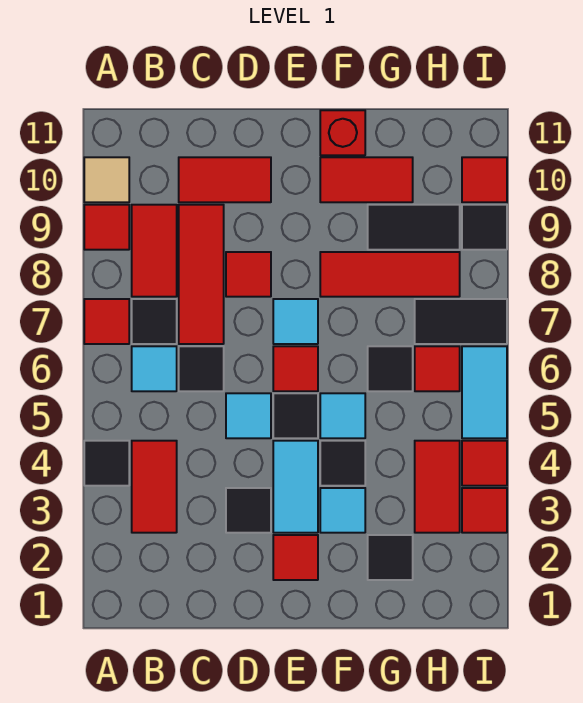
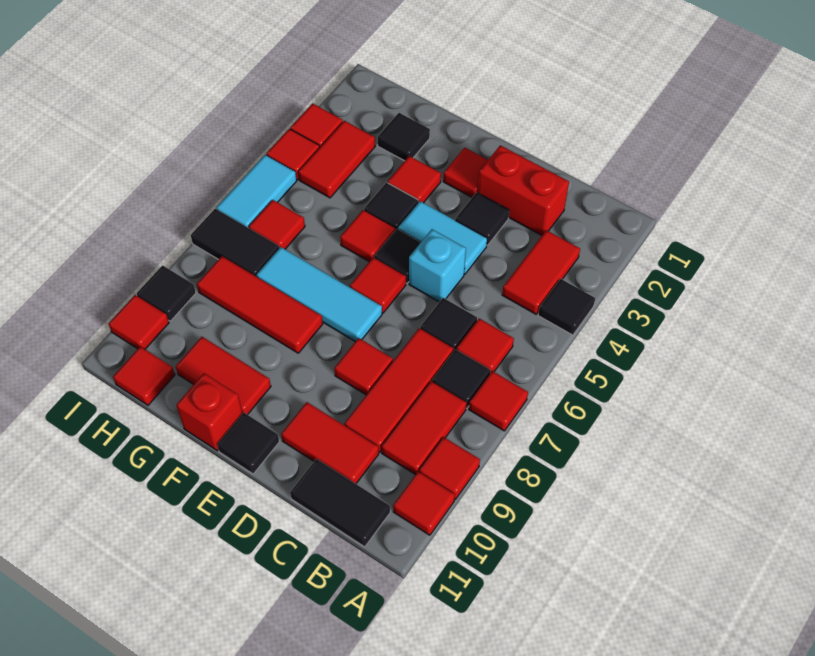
tan 1x1 tile [84,157,129,202] -> red 1x1 tile [393,472,455,535]
cyan 1x1 tile [132,346,177,391] -> red 1x1 tile [456,318,514,373]
none -> red 1x2 brick [477,145,569,235]
cyan 1x1 tile [226,393,271,438] -> cyan 1x1 brick [409,229,466,302]
cyan 1x2 tile [273,441,318,533] -> cyan 1x2 tile turned to [398,201,487,274]
cyan 1x1 tile [273,299,318,344] -> cyan 1x3 tile [256,247,382,342]
cyan 1x1 tile [320,488,365,533] -> red 1x1 tile [388,156,441,203]
cyan 1x1 tile [320,393,365,438] -> red 1x1 tile [340,210,395,262]
black 1x1 tile [368,346,413,391] -> black 1x1 tile moved to [217,413,279,474]
black 1x2 tile [368,205,460,250] -> black 1x2 tile moved to [290,459,390,547]
none -> red 1x1 tile [113,347,175,405]

